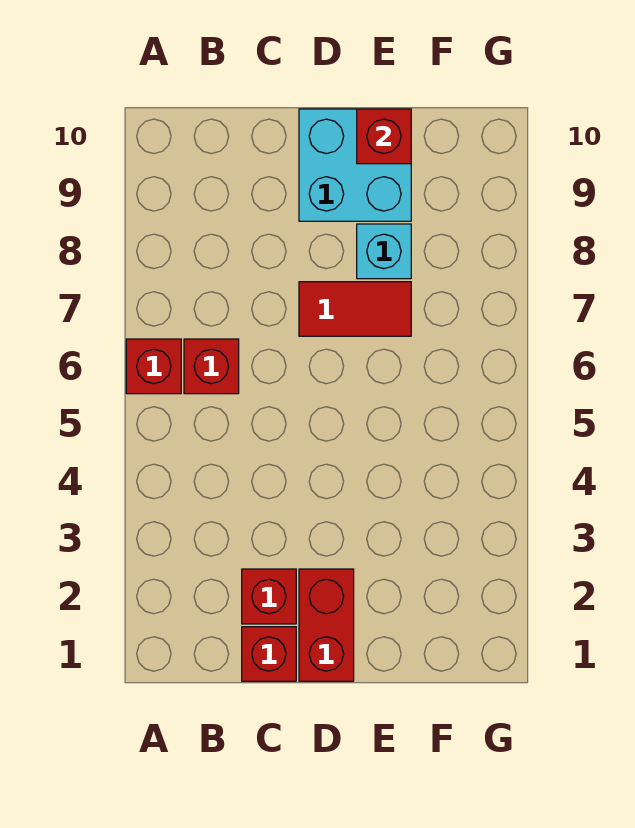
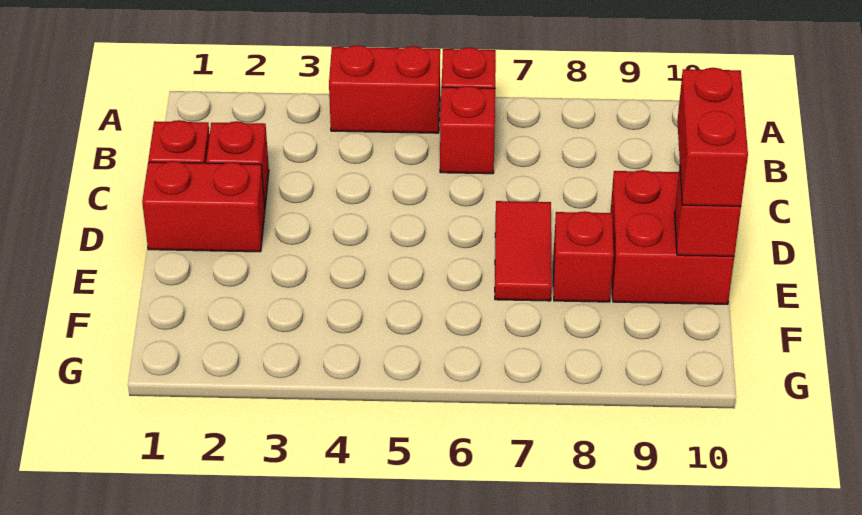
none -> red 1x2 brick [329,45,440,133]
cyan 2x2 brick [299,109,411,221] -> red 2x2 brick [611,170,734,304]
none -> red 1x2 brick [677,68,748,206]
cyan 1x1 brick [357,224,411,279] -> red 1x1 brick [553,211,614,302]

